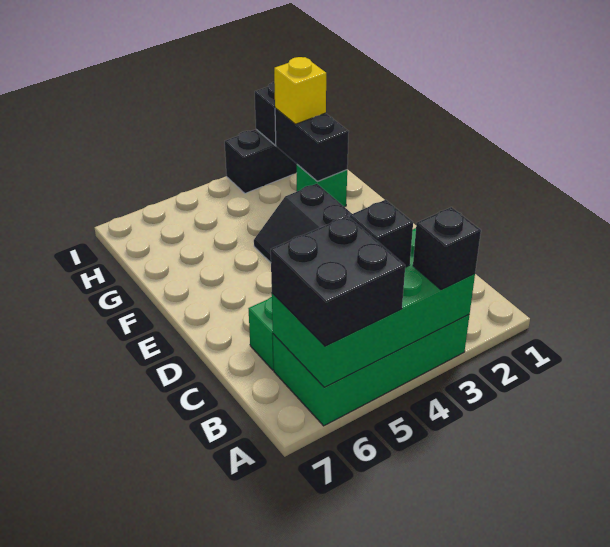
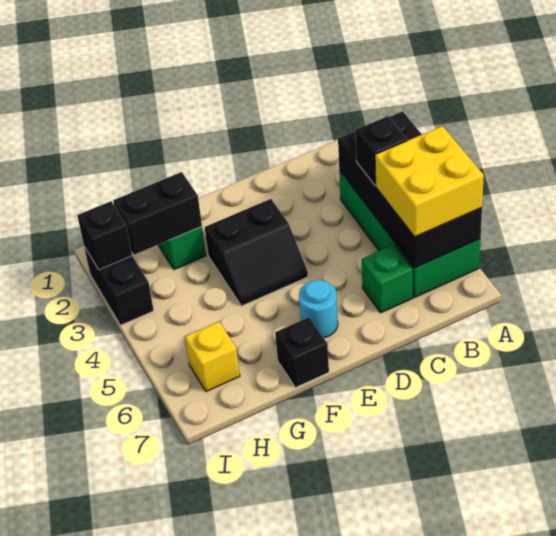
green 2x4 brick [272,228,475,387] -> black 2x4 brick [338,111,482,268]
black 1x1 brick [413,207,481,290] -> black 1x1 brick moved to [275,317,329,388]
black 2x2 brick [271,216,405,346] -> yellow 2x2 brick [375,126,484,237]
none -> cyan 1x1 round brick [299,280,338,338]
yellow 1x1 brick [274,57,326,124] -> yellow 1x1 brick moved to [185,322,240,392]

